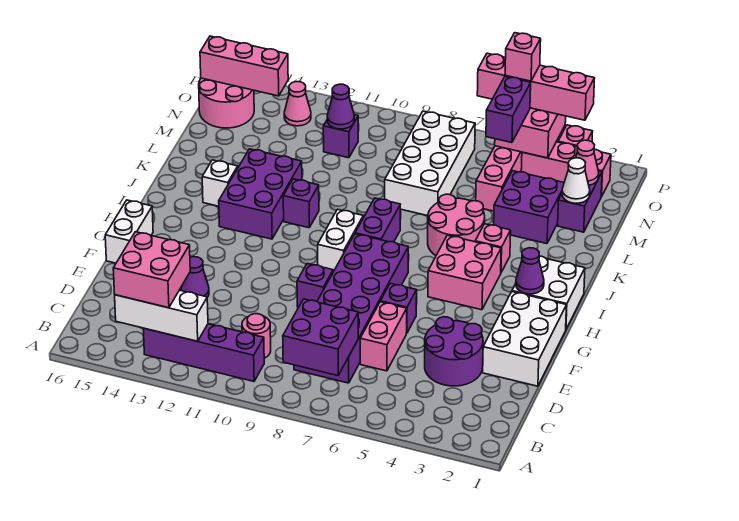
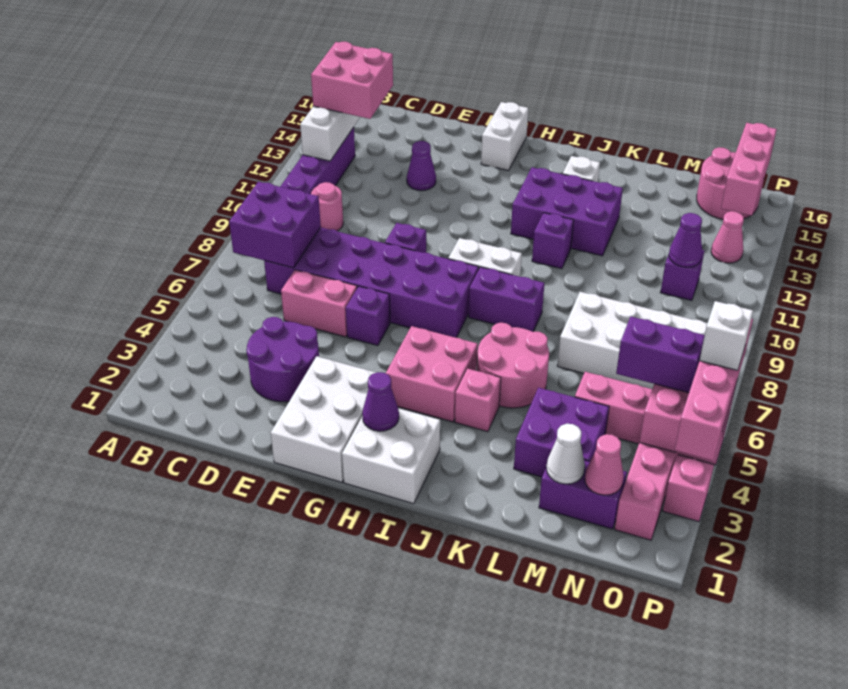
white 2x3 brick [483,292,566,386] -> white 2x3 brick turned to [271,356,376,482]
white 1x2 brick [105,200,153,263] -> white 1x2 brick turned to [481,102,528,171]
pink 1x1 brick [505,33,541,81] -> white 1x1 brick [700,301,753,370]

